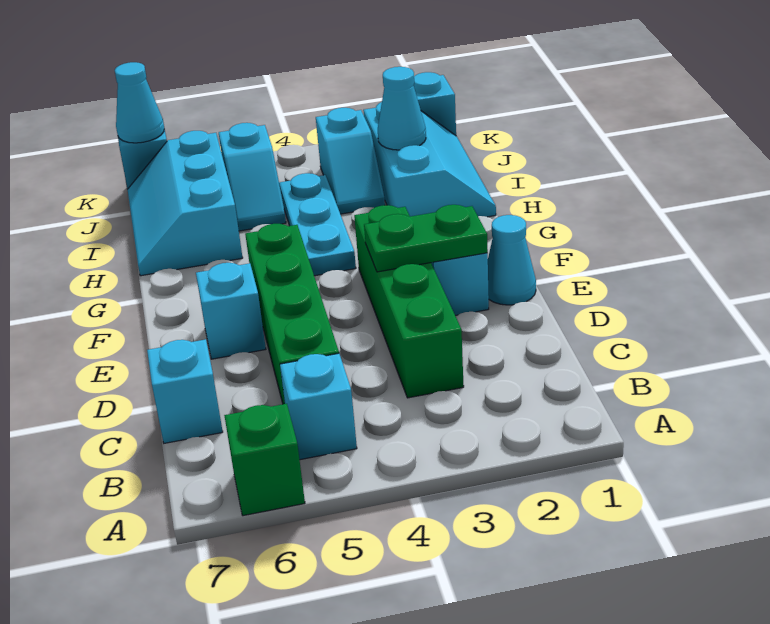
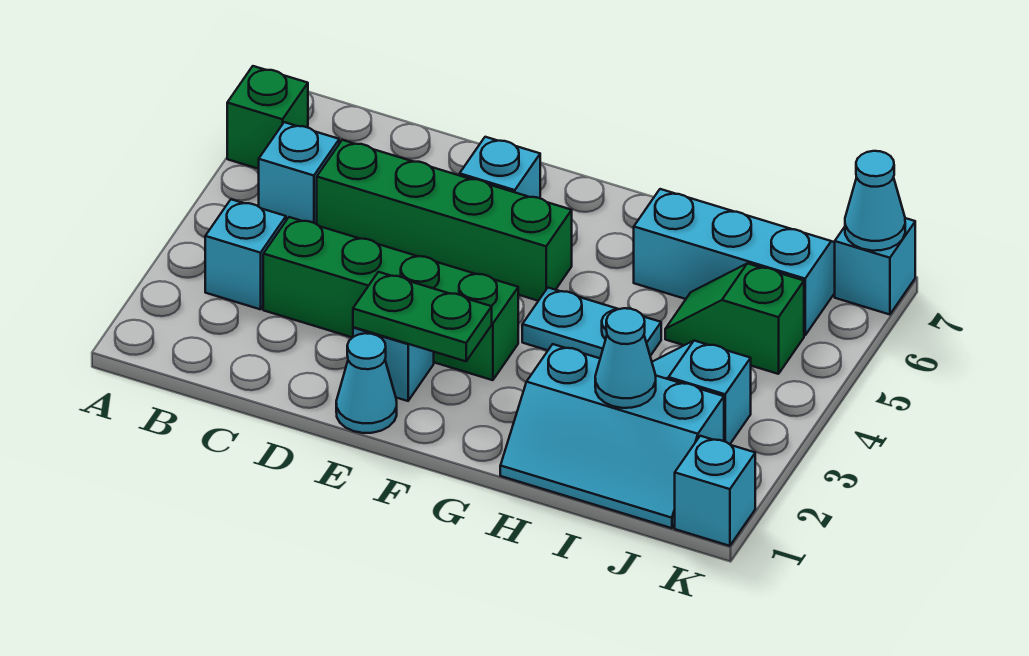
cyan 1x1 brick [147,339,223,443] -> cyan 1x1 brick moved to [205,199,286,309]
green 1x2 plate [364,205,488,272] -> green 1x2 plate turned to [353,272,492,361]
cyan 1x3 plate [279,173,356,276] -> cyan 1x2 plate [522,288,661,358]
cyan 1x2 slope [219,123,286,231] -> green 1x2 slope [665,263,804,374]

